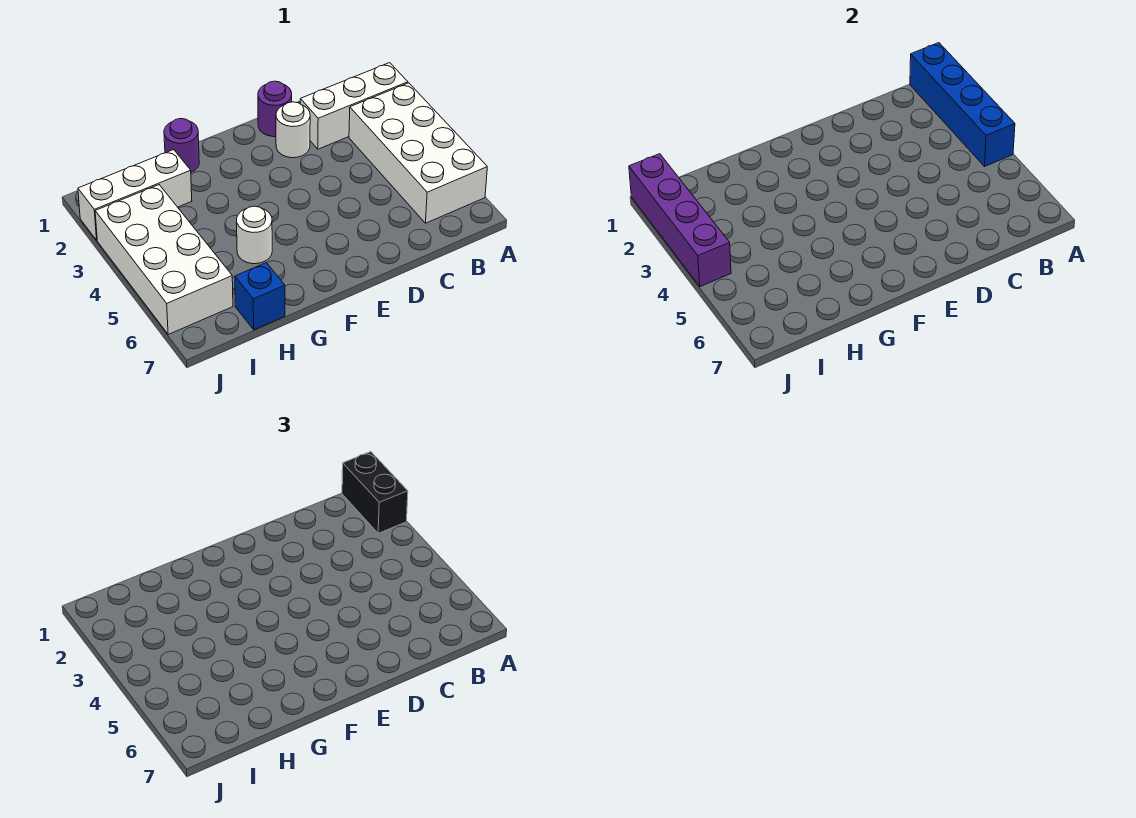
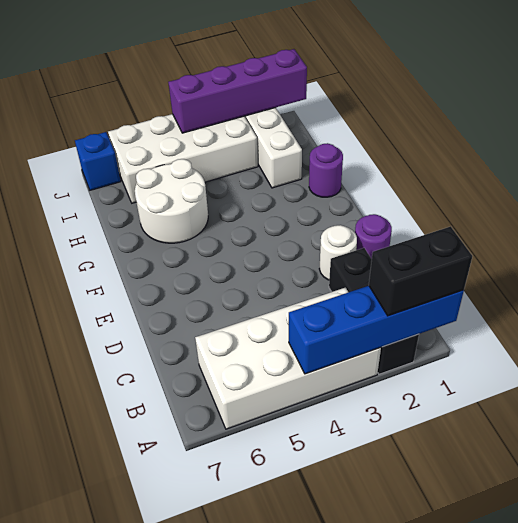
white 1x3 brick [300,63,408,149] -> black 1x3 brick [329,248,419,374]
white 1x1 round brick [237,206,272,264] -> white 2x2 round brick [135,159,208,243]
blue 1x1 brick [235,263,285,330] -> blue 1x1 brick moved to [75,132,121,190]

